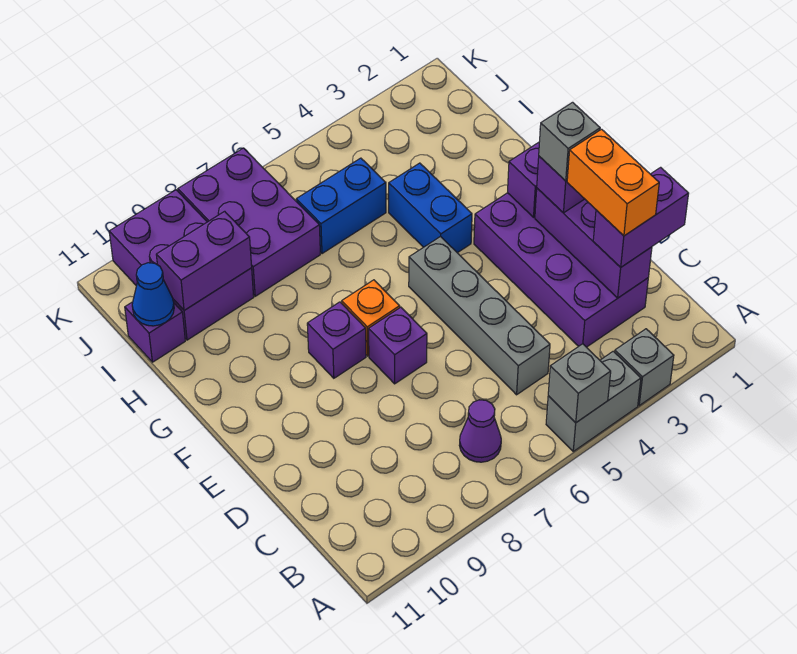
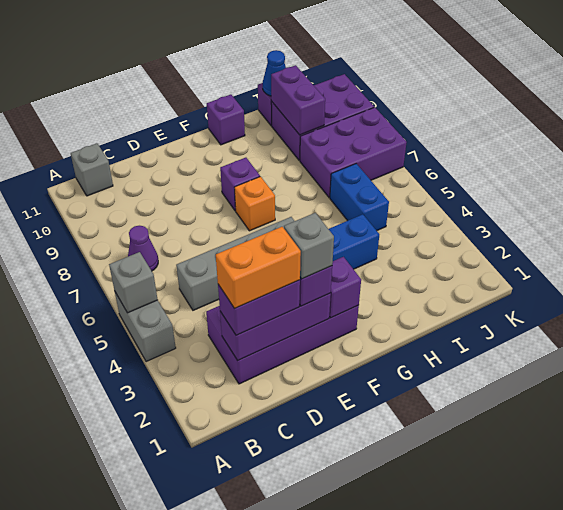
grey 1x1 brick [615,329,674,406] -> grey 1x1 brick moved to [71,143,113,196]
purple 1x2 brick [593,167,689,267] -> purple 1x2 brick turned to [218,280,300,335]
purple 1x1 brick [369,307,427,384] -> purple 1x1 brick moved to [207,95,245,145]

